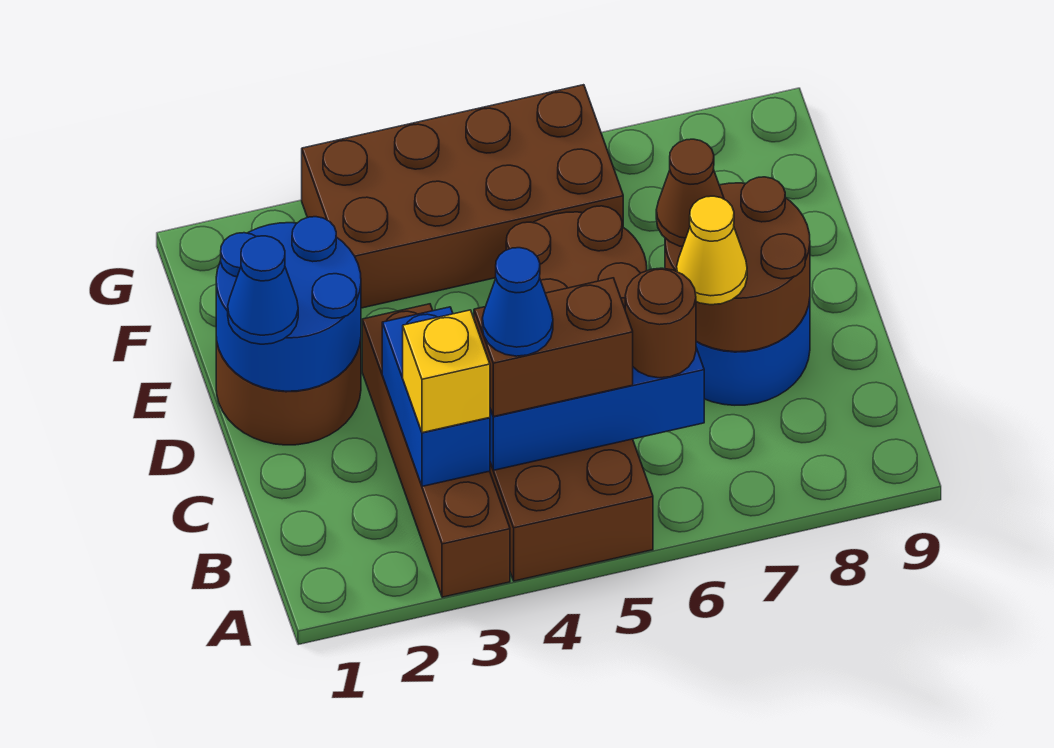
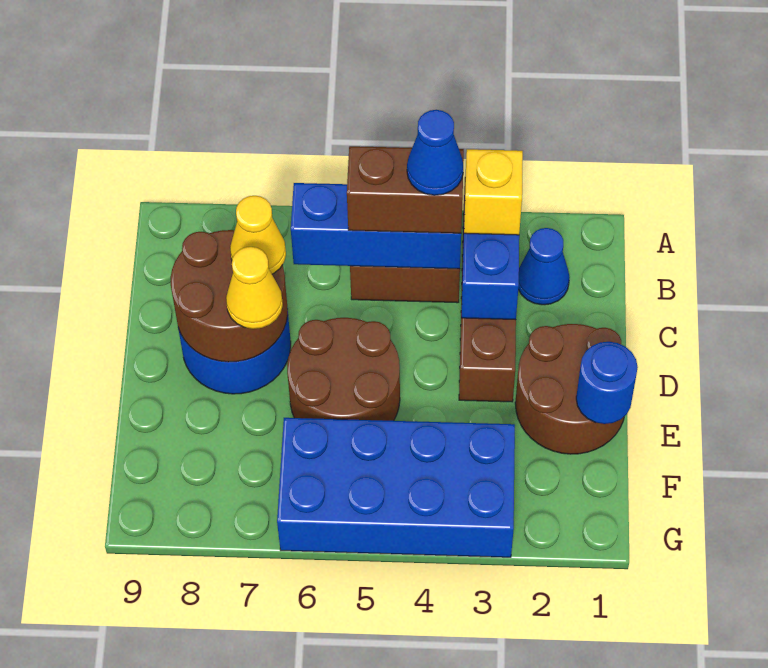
brown 1x1 round brick [625,268,696,378] -> none
blue 2x2 round brick [216,217,361,391] -> blue 1x1 round brick [576,342,638,424]
blue 1x1 cone [228,236,298,344] -> blue 1x1 cone moved to [518,228,570,305]
brown 1x1 cone [656,139,724,247] -> yellow 1x1 cone [226,247,283,329]
brown 2x4 brick [302,85,623,308] -> blue 2x4 brick [277,418,515,557]

